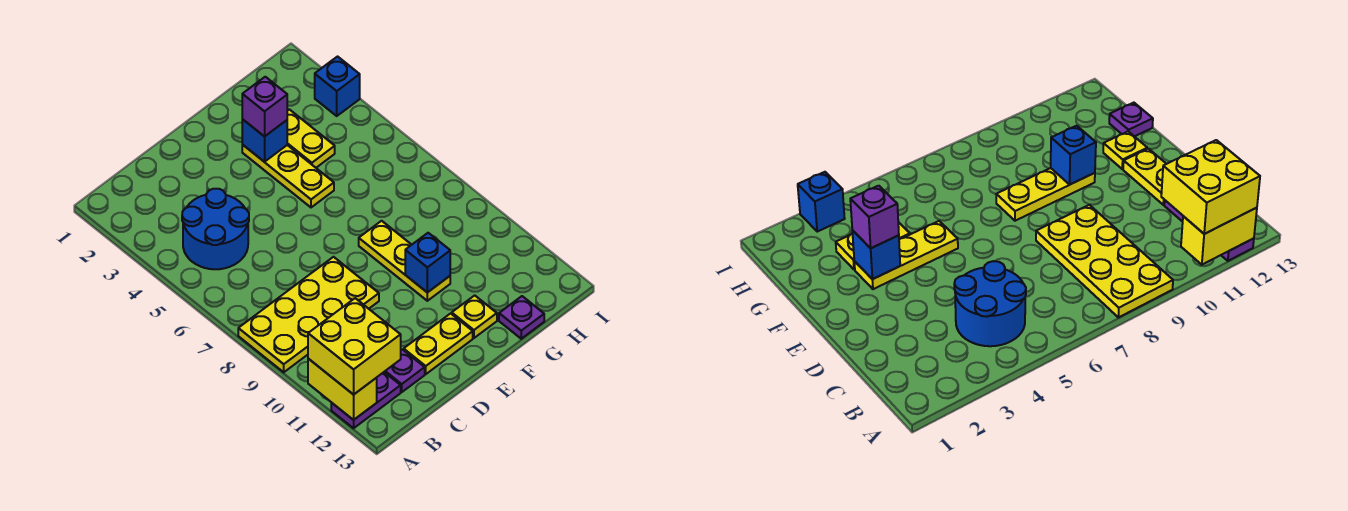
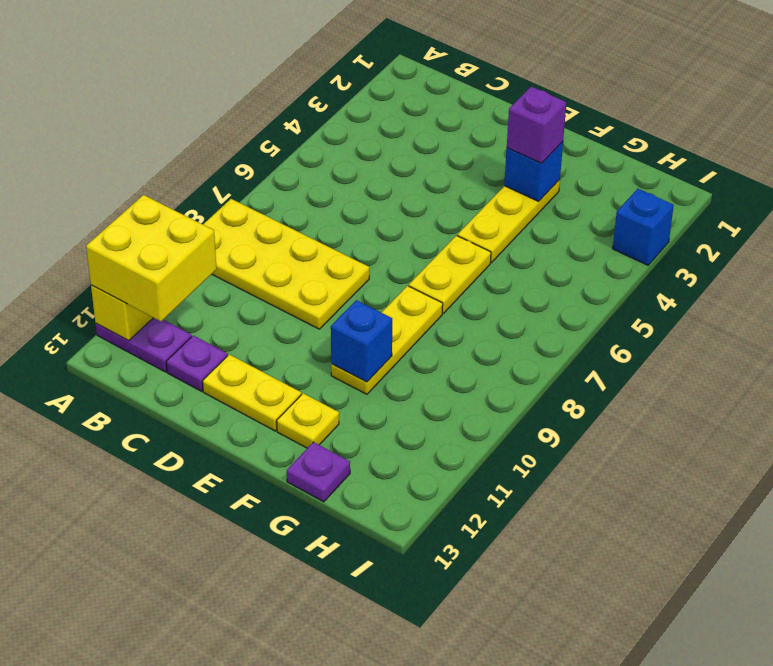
blue 2x2 round brick [182,189,249,269] -> none
yellow 1x2 plate [287,109,335,168] -> yellow 1x2 plate moved to [409,236,491,313]

